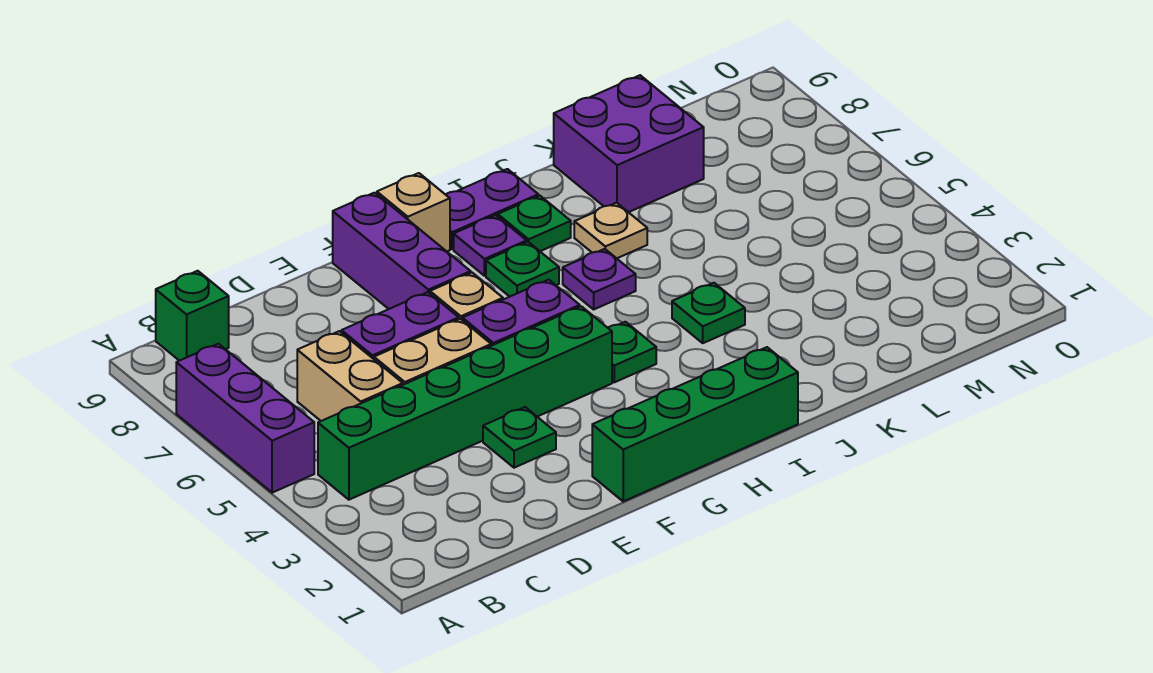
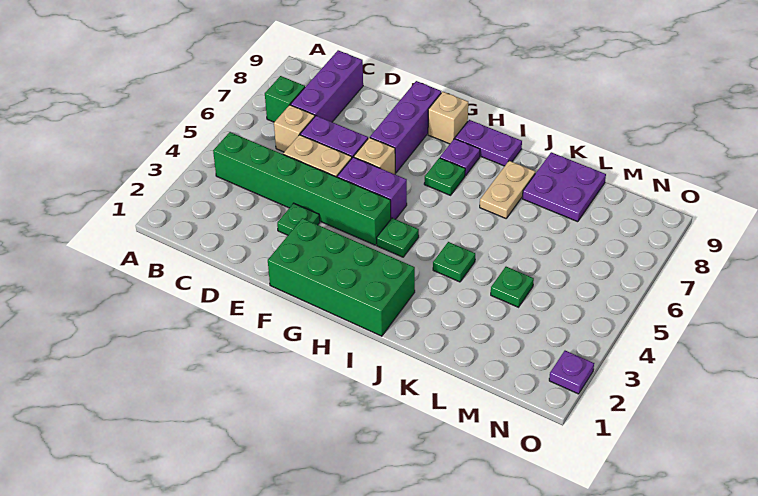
purple 1x3 brick [176,344,314,493] -> purple 1x3 brick moved to [291,50,363,122]
green 1x1 brick [156,271,229,361] -> green 1x1 brick moved to [265,76,305,122]
tan 1x2 brick [297,331,403,421] -> tan 1x1 brick [274,105,315,152]
green 1x4 brick [592,347,798,501] -> green 2x4 brick [268,218,415,336]
purple 1x1 plate [563,249,636,309] -> purple 1x1 plate moved to [549,351,594,394]
green 1x1 plate [498,196,571,251] -> green 1x1 plate moved to [491,267,534,307]
tan 1x1 plate [574,203,647,258] -> tan 1x2 plate [480,161,535,218]
purple 2x2 brick [554,75,704,212] -> purple 2x2 plate [522,152,606,222]

